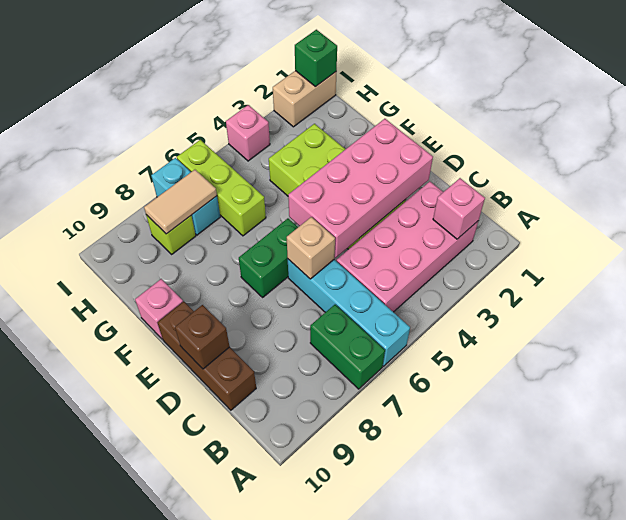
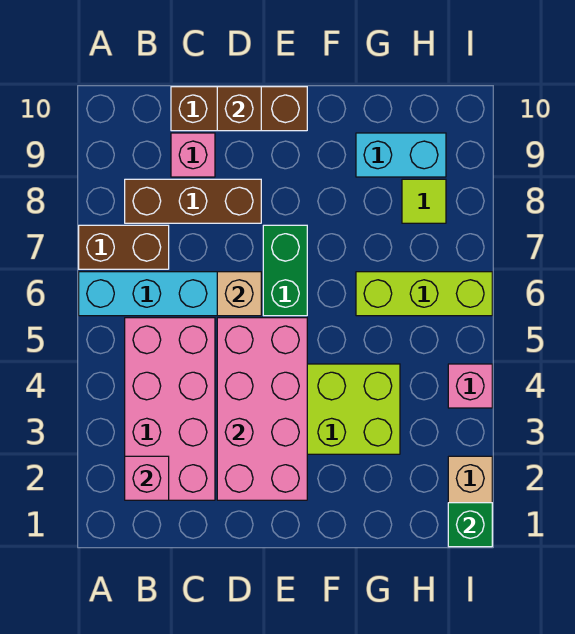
green 1x2 brick [310,305,385,389] -> brown 1x2 brick [79,225,169,269]
none -> brown 1x3 brick [125,179,261,223]
pink 1x1 brick [135,279,183,339] -> pink 1x1 brick moved to [171,133,215,177]
cyan 1x2 brick [151,158,220,235] -> cyan 1x2 brick moved to [356,133,446,177]
tan 1x2 tile [144,170,217,234] -> none
lime 1x1 brick [146,215,196,254] -> lime 1x1 tile [402,179,446,223]

